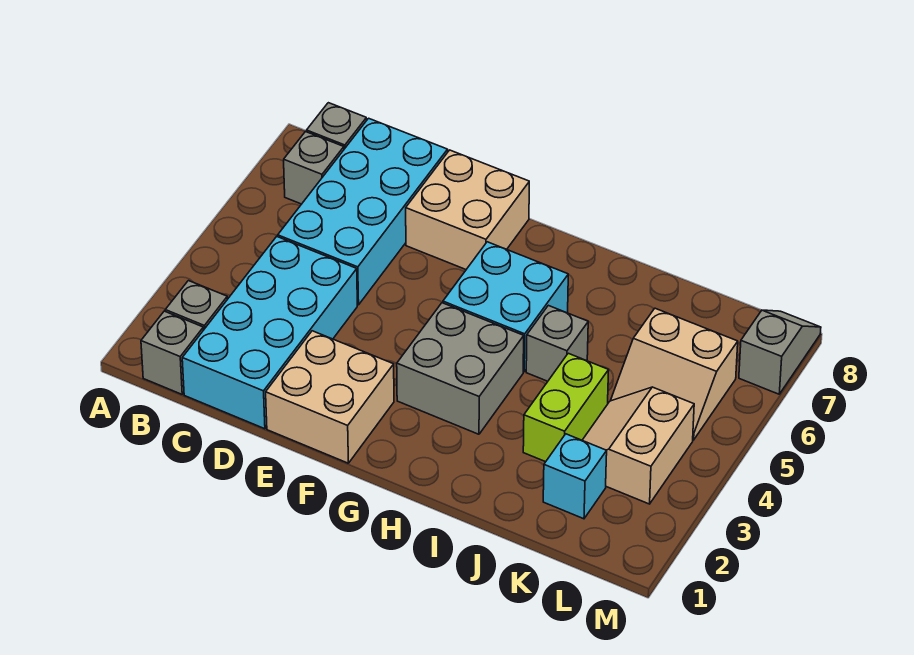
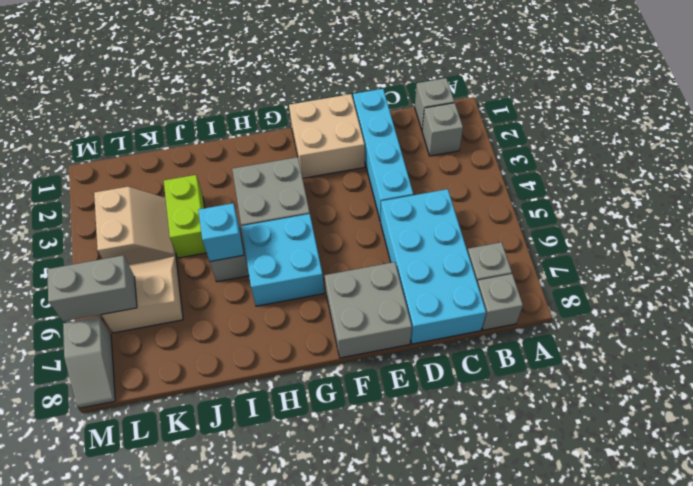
cyan 2x4 brick [182,237,357,429] -> cyan 1x4 brick [353,89,413,221]
tan 2x2 brick [406,150,529,269] -> grey 2x2 brick [325,262,412,358]
cyan 1x1 brick [543,434,607,519] -> cyan 1x1 brick moved to [198,203,244,261]
none -> grey 1x2 brick [47,255,137,321]

